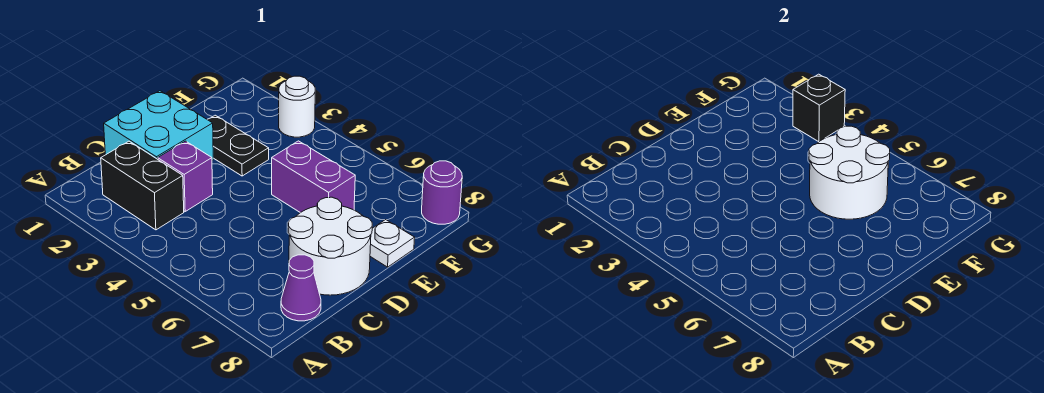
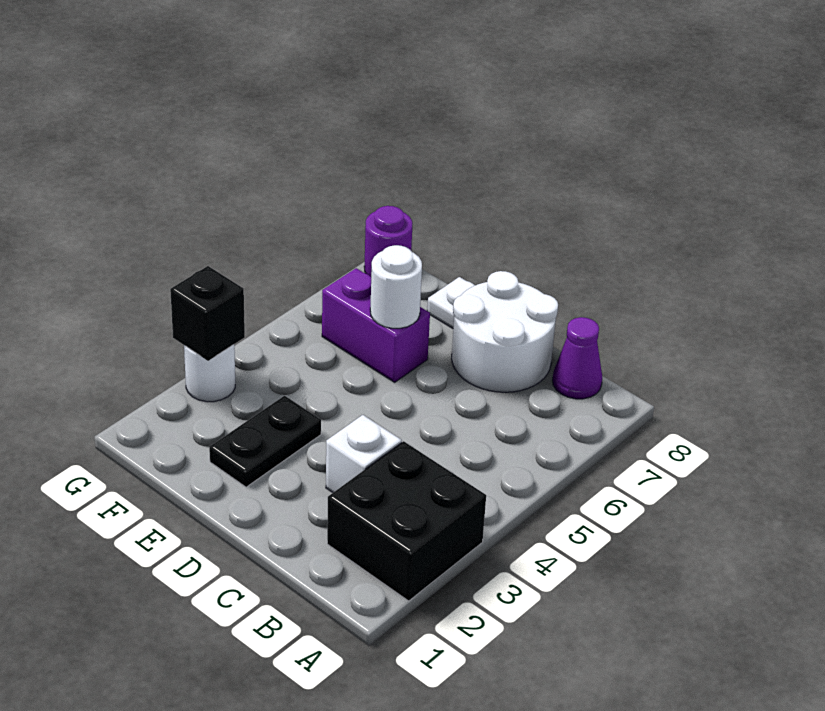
black 1x2 brick [101,141,184,230] -> black 2x2 brick [327,441,486,601]
cyan 2x2 brick [104,91,213,160] -> none
purple 1x1 brick [158,141,213,211] -> white 1x1 brick [326,415,402,492]
purple 1x2 brick [272,141,355,213] -> purple 1x2 brick turned to [322,268,430,382]
white 2x2 round brick [809,126,890,219] -> white 1x1 round brick [370,245,422,328]

